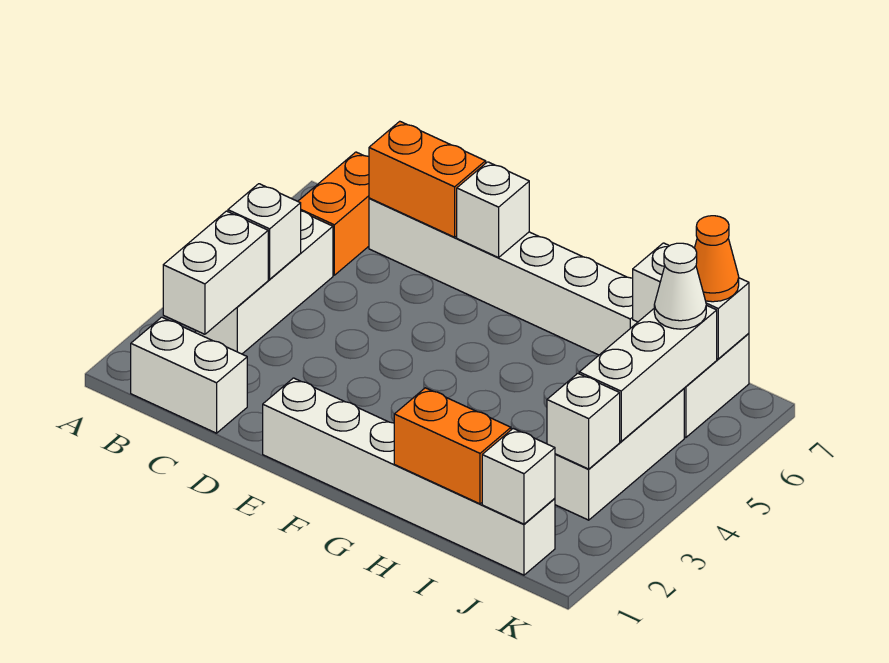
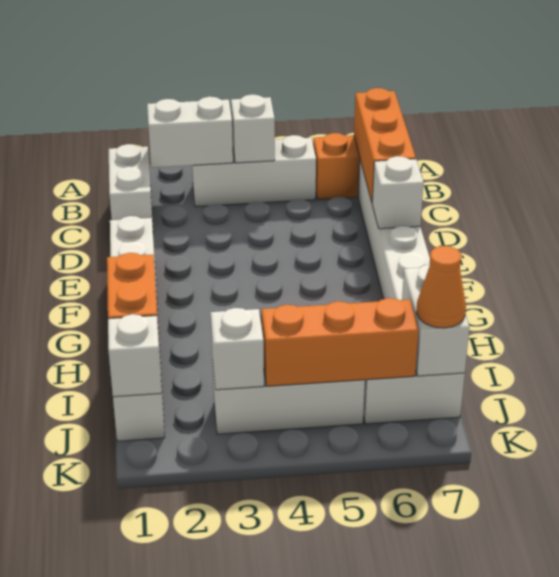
orange 1x2 brick [369,121,486,237] -> orange 1x3 brick [354,88,416,202]
white 1x3 brick [579,305,717,441] -> orange 1x3 brick [261,298,419,386]
white 1x1 cone [654,243,706,329] -> none

